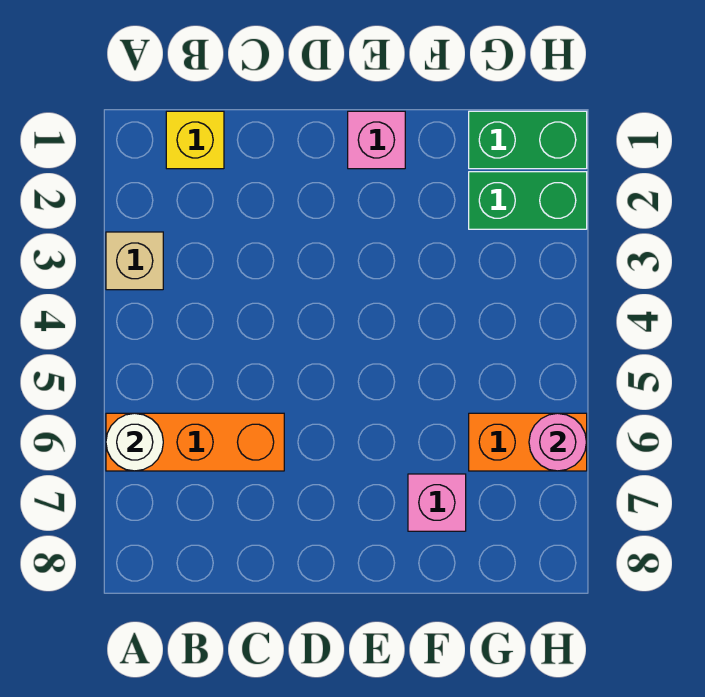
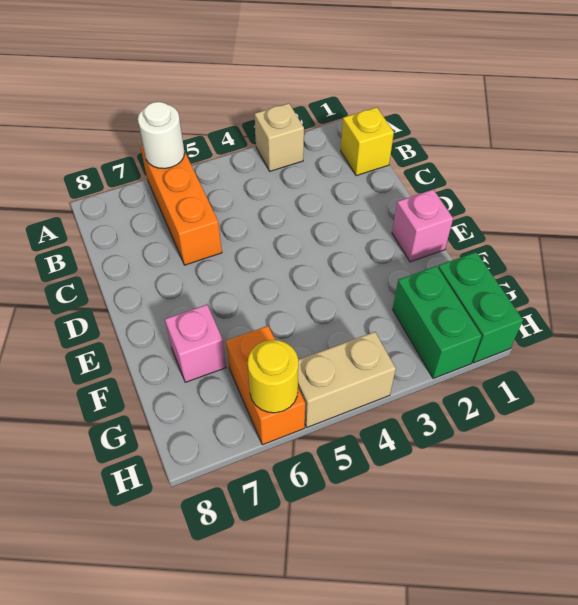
none -> tan 1x2 brick [298,332,396,427]
pink 1x1 round brick [529,413,587,471] -> yellow 1x1 round brick [248,340,298,413]

